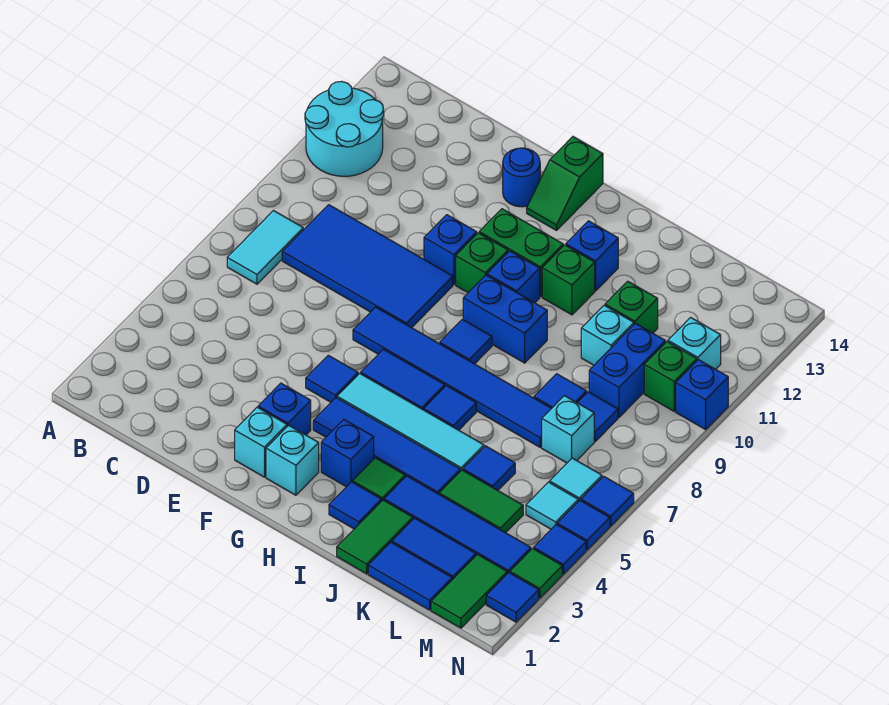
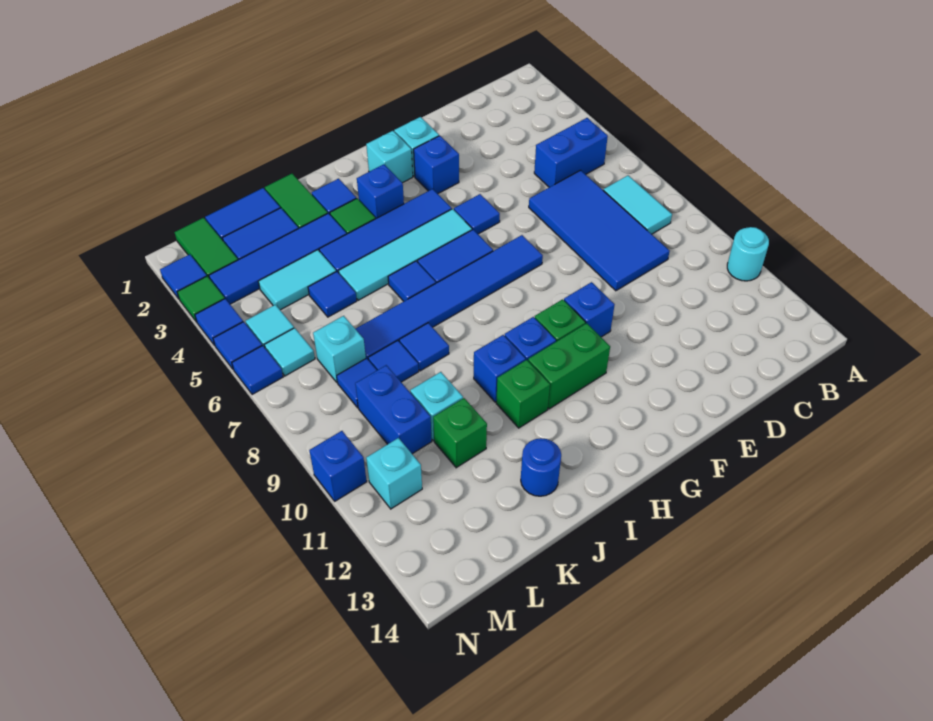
cyan 2x2 round brick [305,81,384,176] -> cyan 1x1 round brick [727,227,769,281]
blue 2x4 tile [282,205,453,328] -> blue 2x4 tile turned to [529,170,670,291]
blue 1x1 round brick [503,148,540,207] -> blue 1x1 round brick moved to [521,438,561,496]
green 1x2 slope [527,137,603,230] -> none
blue 1x1 tile [440,319,492,364] -> blue 1x1 tile moved to [399,323,449,371]
blue 1x2 brick [463,275,547,363] -> blue 1x2 brick moved to [534,118,608,187]
blue 1x1 brick [566,221,618,291] -> blue 1x1 brick moved to [474,335,526,402]
green 1x2 tile [439,470,523,533] -> cyan 1x2 tile [258,250,336,310]
green 1x1 brick [644,342,697,411] -> none

